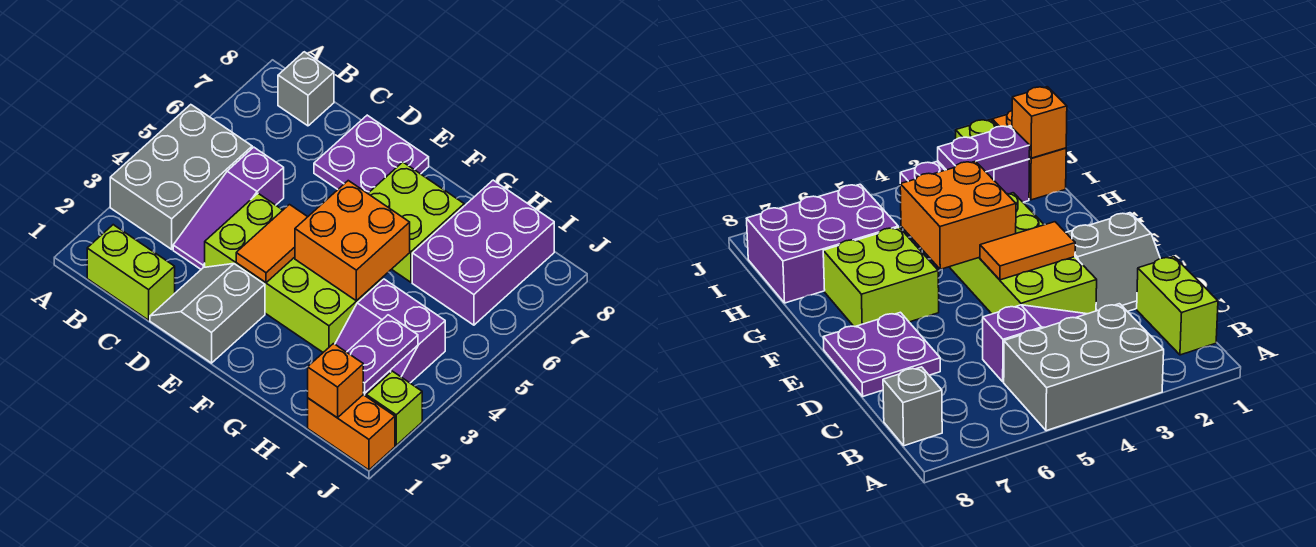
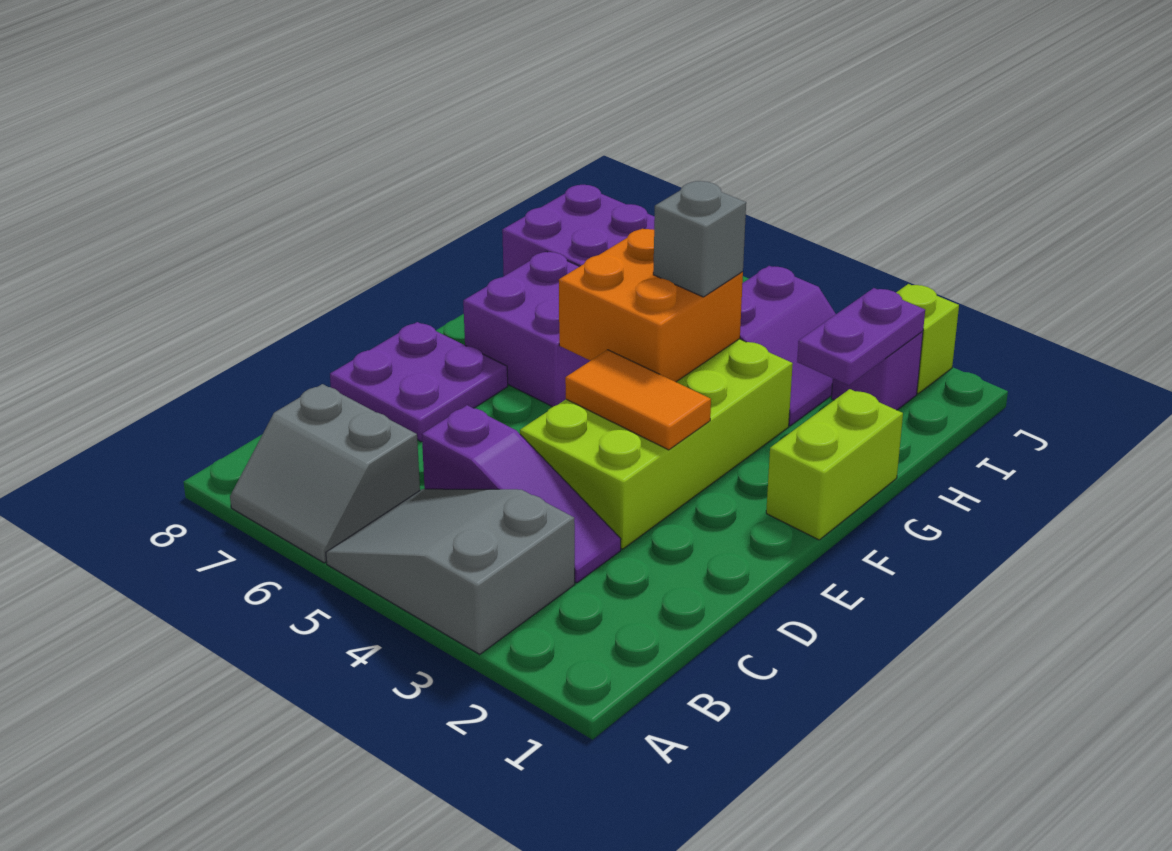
grey 2x3 brick [110,105,252,249] -> grey 2x3 slope [326,489,575,654]
lime 1x2 brick [87,225,175,320] -> lime 1x2 brick moved to [766,389,903,540]
grey 1x1 brick [278,52,334,126] -> grey 1x1 brick moved to [653,181,746,297]
grey 2x2 slope [150,264,265,363] -> grey 2x2 slope moved to [230,384,420,563]
lime 2x2 brick [368,162,464,282] -> purple 2x2 brick [463,251,590,407]
orange 1x2 brick [308,395,395,470] -> none
orange 1x1 brick [308,344,363,418] -> none
purple 1x2 plate [347,315,418,393] -> purple 1x2 plate turned to [797,288,925,385]

